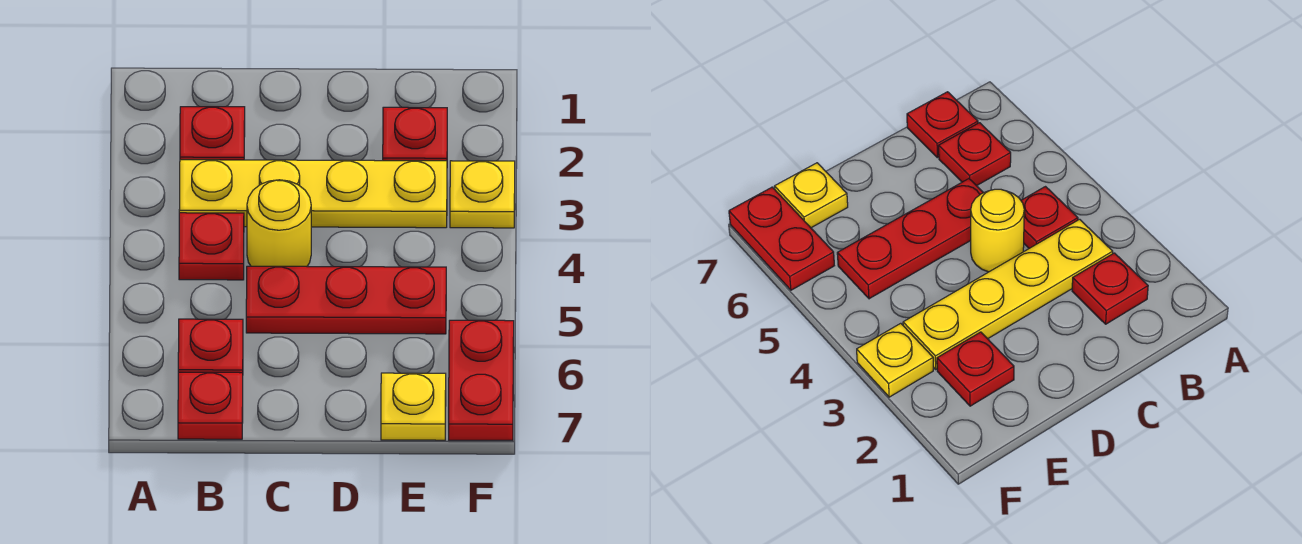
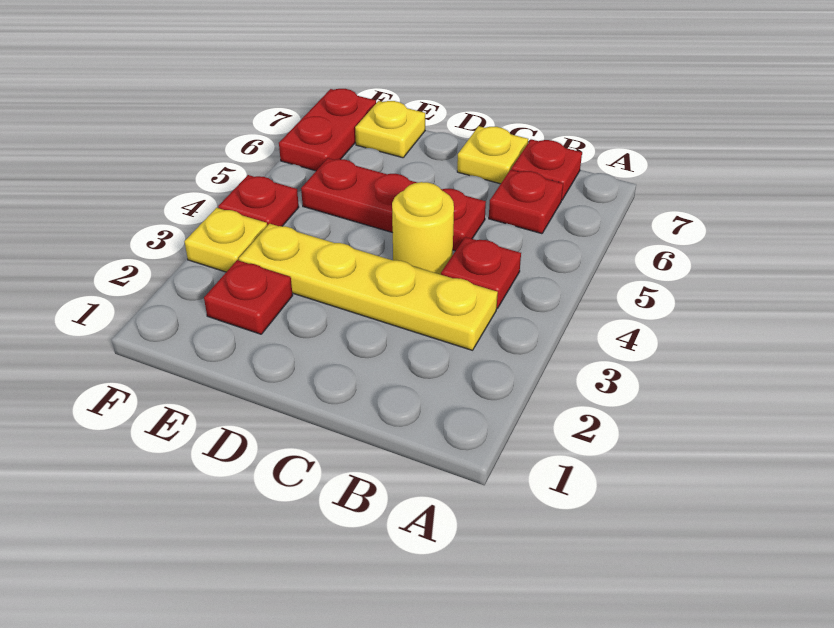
red 1x1 plate [180,107,245,160] -> red 1x1 plate moved to [218,175,299,226]
none -> yellow 1x1 plate [457,126,528,184]

